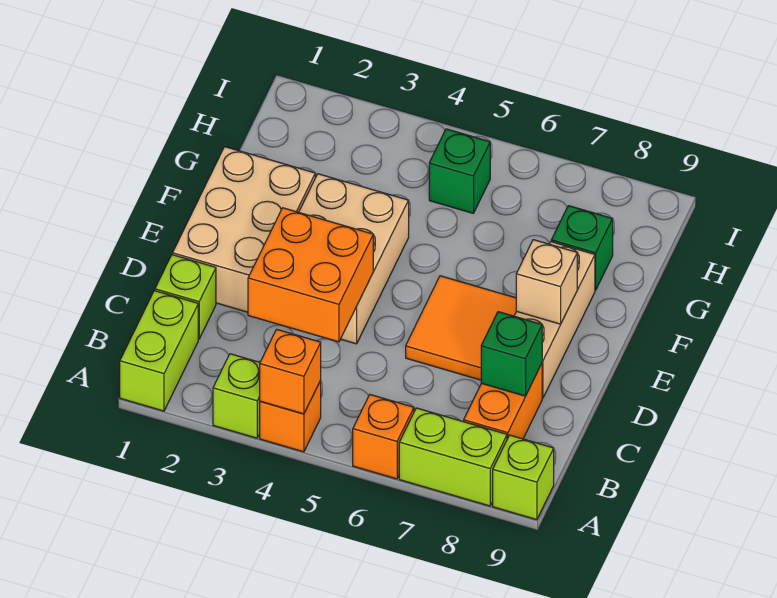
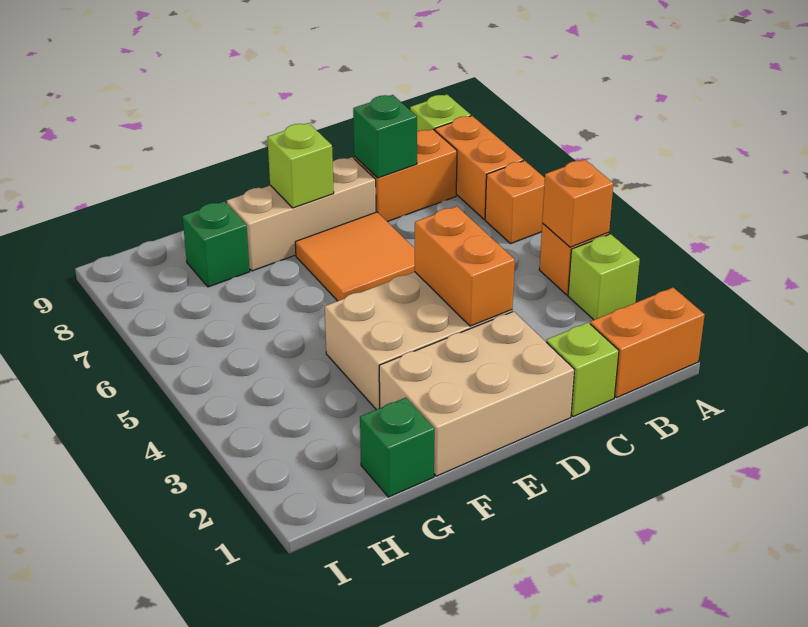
lime 1x2 brick [120,291,198,411] -> orange 1x2 brick [590,288,705,398]
lime 1x2 brick [399,408,507,506] -> orange 1x2 brick [435,116,523,219]
orange 2x2 brick [248,208,373,342] -> orange 1x2 brick [415,206,515,326]
tan 1x1 brick [516,240,577,324] -> lime 1x1 brick [267,123,334,208]
green 1x1 brick [429,129,490,213] -> green 1x1 brick moved to [360,398,435,497]

